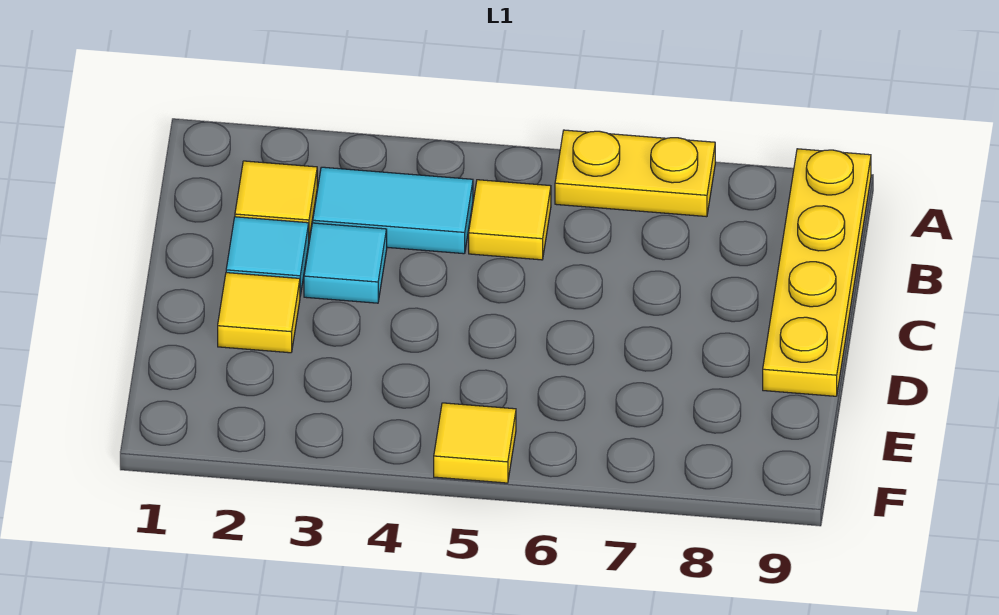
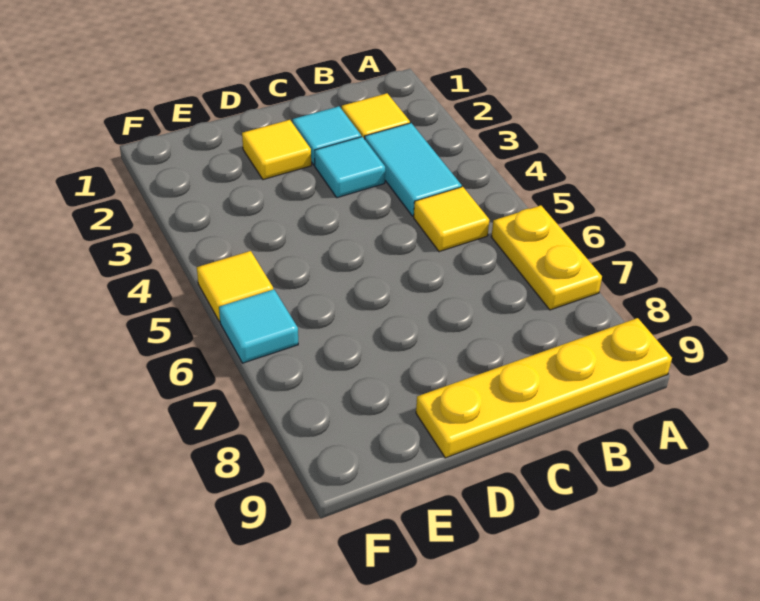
none -> cyan 1x1 tile [219,289,298,363]

